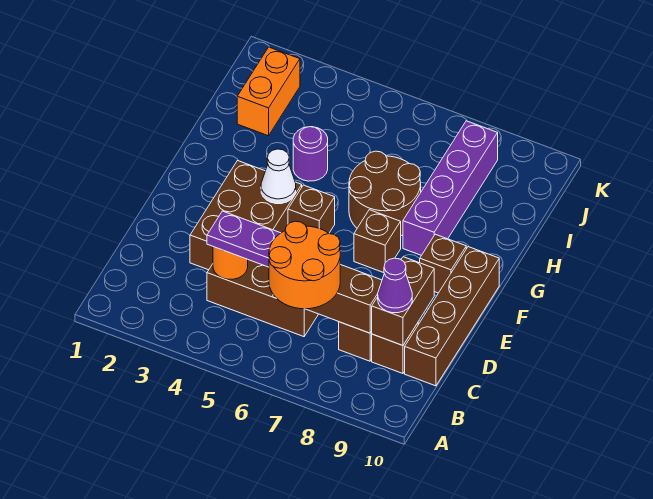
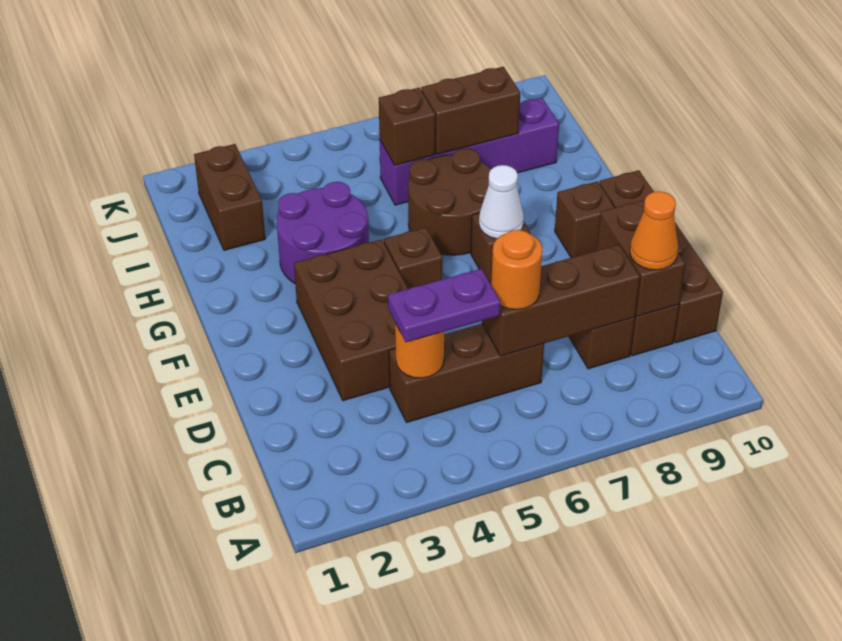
orange 2x2 round brick [269,221,340,309] -> orange 1x1 round brick [491,230,542,310]
purple 1x1 cone [378,258,412,313] -> orange 1x1 cone [630,191,678,270]
white 1x1 cone [261,149,296,204] -> white 1x1 cone moved to [479,165,524,239]
purple 1x4 brick [403,121,498,255] -> purple 1x4 brick turned to [380,98,559,205]
purple 1x1 round brick [293,127,328,181] -> purple 2x2 round brick [277,182,369,283]
orange 1x2 brick [237,47,300,136] -> brown 1x2 brick [194,144,265,250]
none -> brown 1x1 brick [379,88,435,165]
none -> brown 1x2 brick [421,67,520,154]

